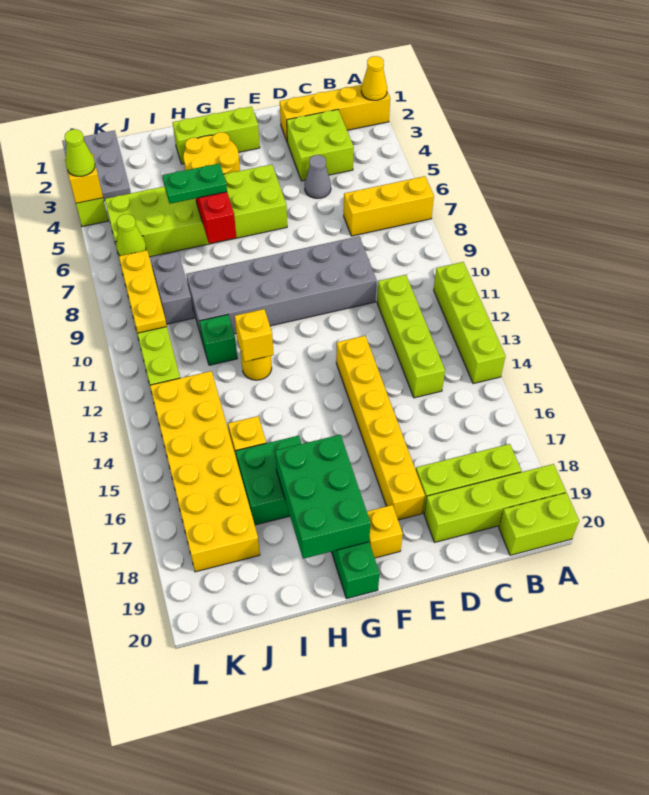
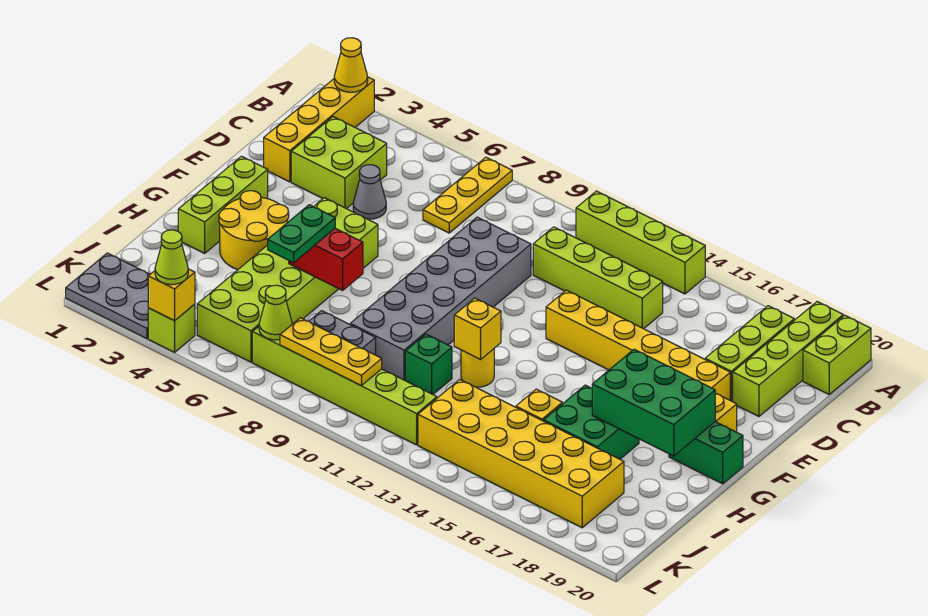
yellow 1x3 brick [344,176,434,236] -> yellow 1x3 plate [423,157,512,233]

